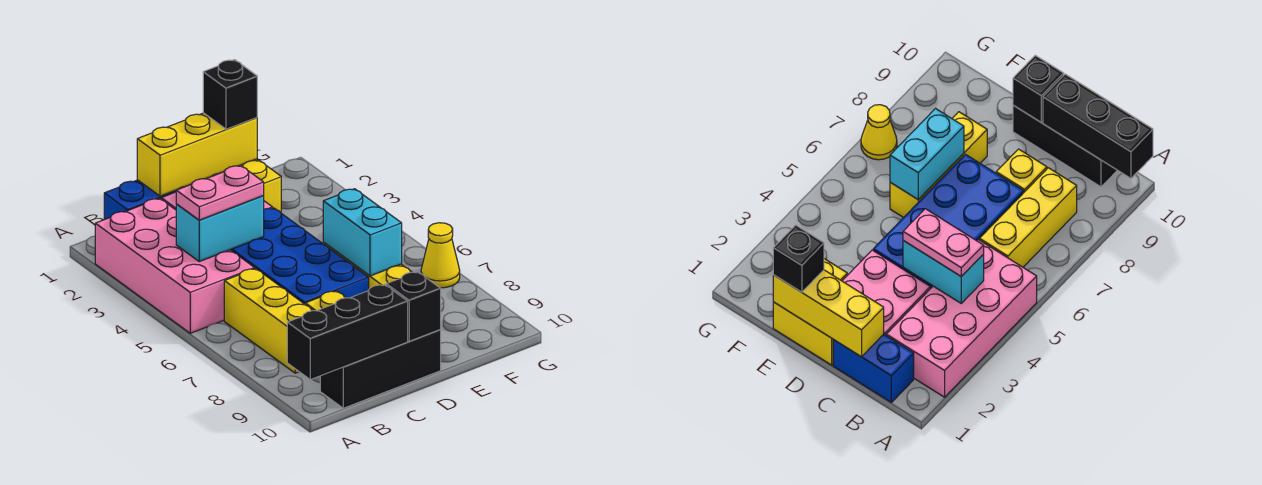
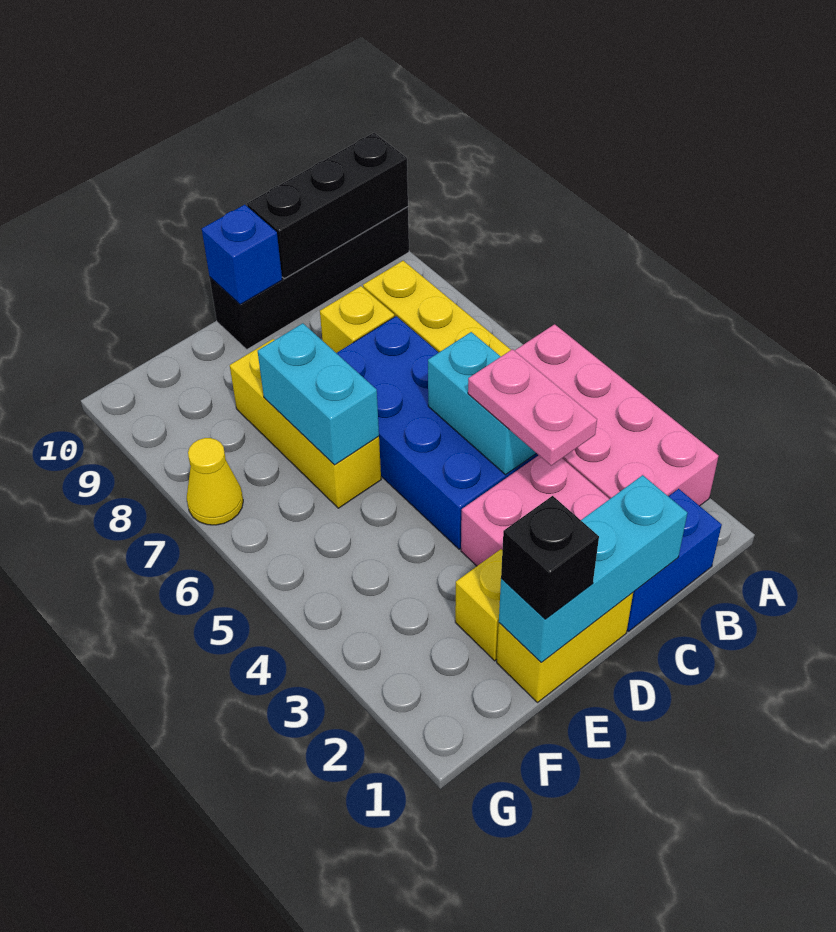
cyan 1x2 brick [176,196,264,262] -> cyan 1x2 brick turned to [428,332,536,475]
pink 1x2 plate [176,165,264,220] -> pink 1x2 plate turned to [468,349,597,466]
black 1x3 brick [320,330,441,408] -> black 1x4 brick [210,207,409,349]
yellow 1x3 brick [137,113,257,196] -> cyan 1x3 brick [499,475,687,663]
black 1x1 brick [386,272,441,341] -> blue 1x1 brick [202,205,282,305]

